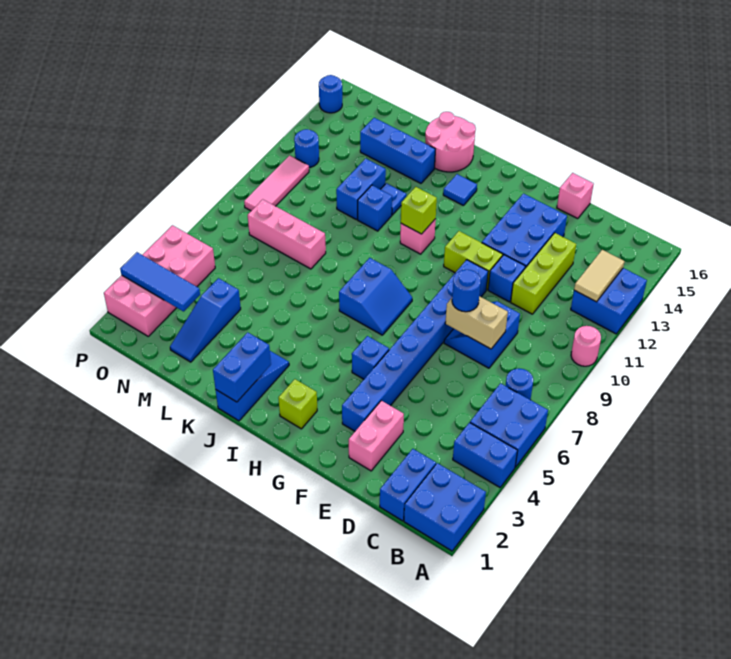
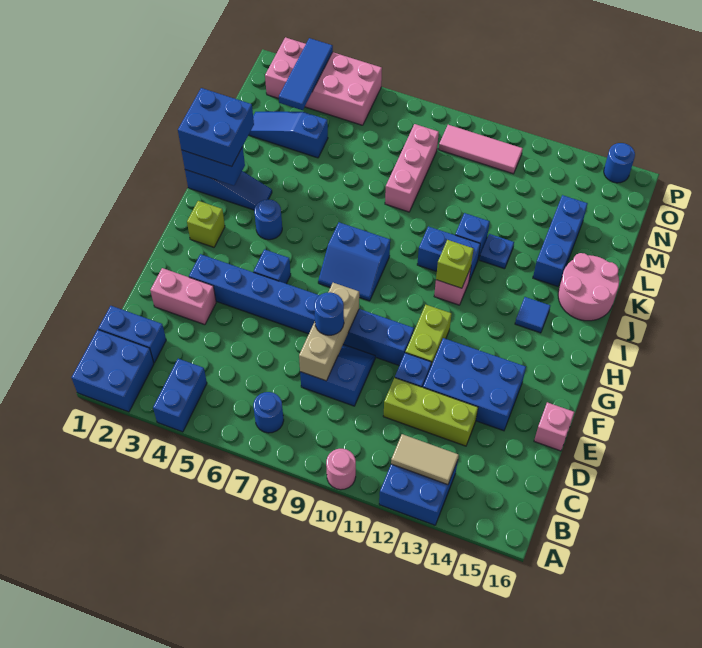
blue 2x2 brick [470,383,548,467] -> blue 2x2 brick moved to [178,88,254,166]
tan 1x2 brick [445,296,508,349] -> tan 1x3 brick [299,283,359,381]
blue 1x2 brick [336,158,386,220] -> blue 1x2 brick moved to [417,226,480,281]
blue 1x1 round brick [294,129,319,167] -> blue 1x1 round brick moved to [254,199,282,240]

